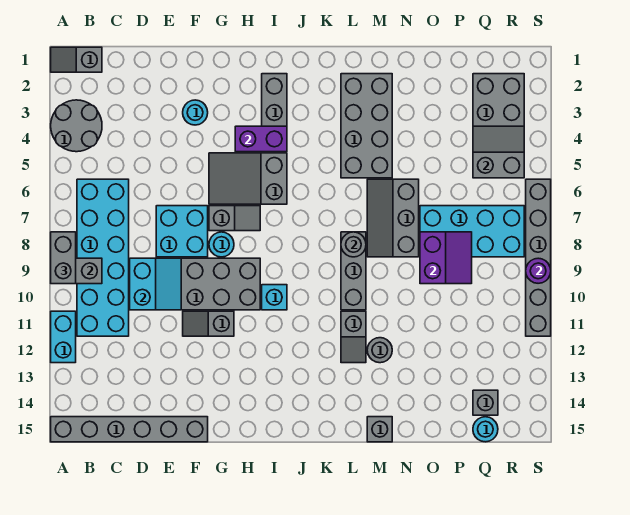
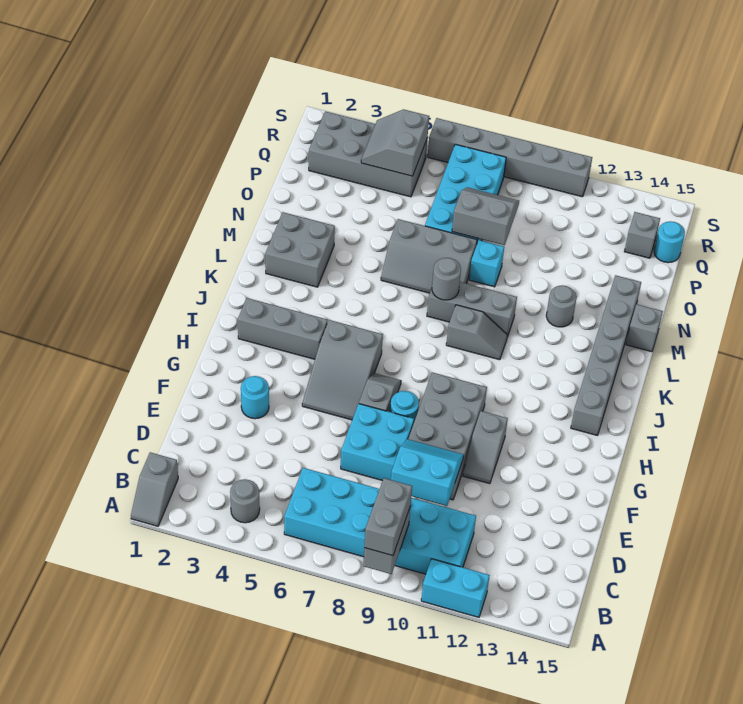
grey 2x2 round brick [51,100,102,152] -> grey 1x1 round brick [230,479,260,523]
grey 1x2 brick [51,232,76,284] -> grey 1x2 brick turned to [364,478,412,556]
grey 1x6 brick [51,417,208,442] -> grey 1x6 brick moved to [571,275,641,436]
purple 1x2 brick [235,126,287,152] -> none
cyan 1x1 brick [262,285,287,310] -> cyan 1x1 brick moved to [469,240,504,287]
grey 2x4 brick [341,74,392,178] -> grey 2x2 brick [265,212,335,287]
grey 1x2 slope [341,311,366,363] -> grey 1x2 slope moved to [446,305,508,360]
purple 2x2 slope [420,232,472,284] -> grey 2x2 slope [452,187,519,245]
purple 1x1 round brick [526,258,551,283] -> none

